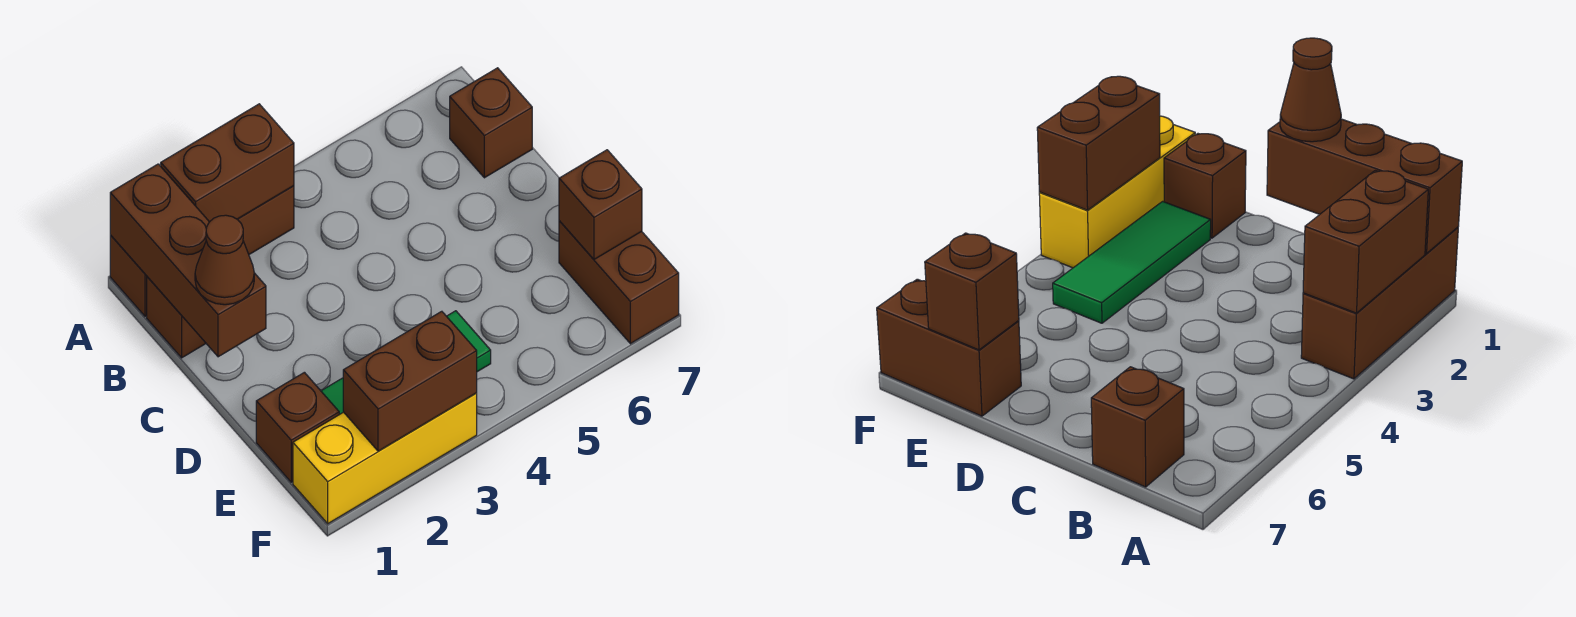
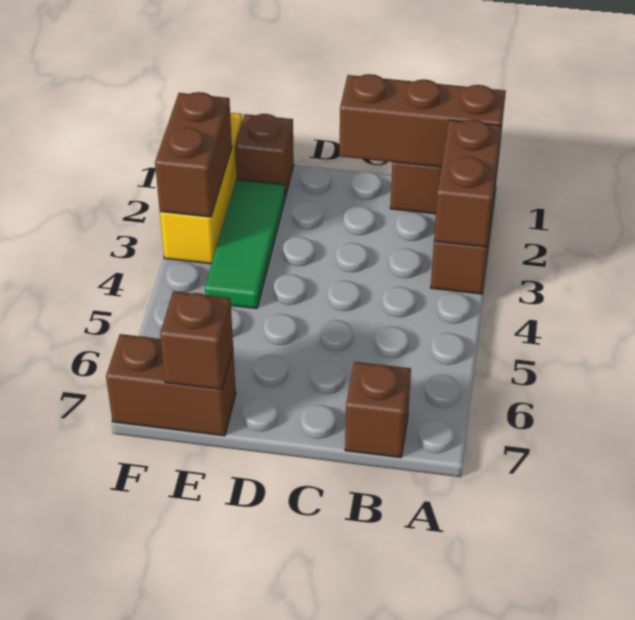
brown 1x1 cone [195,215,254,305] -> none

